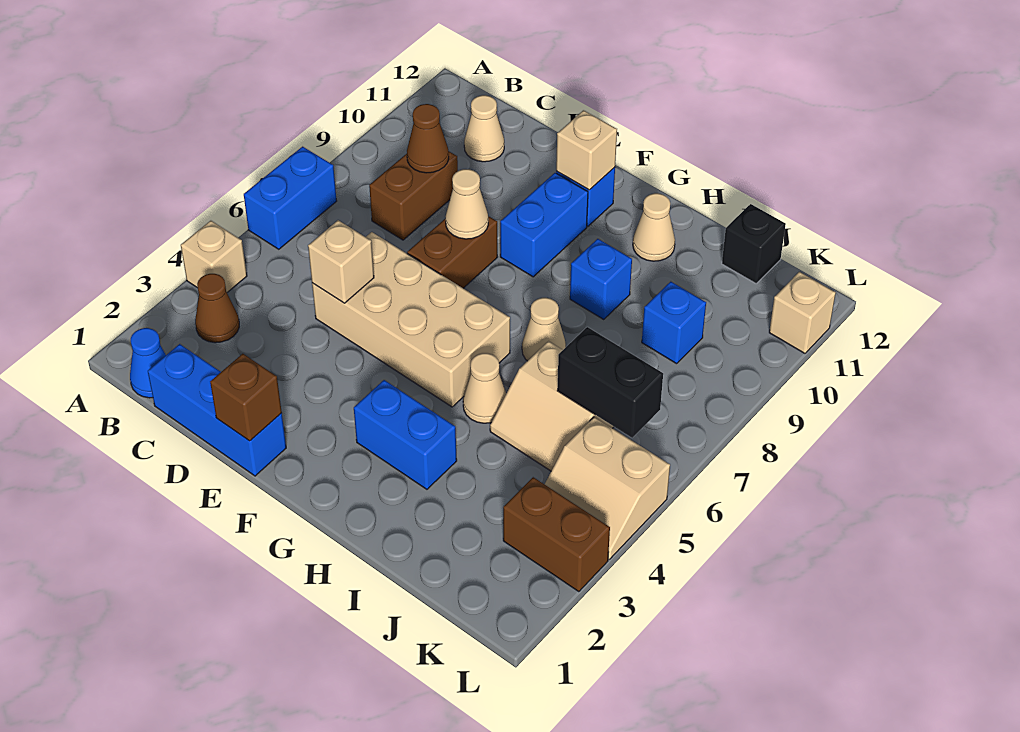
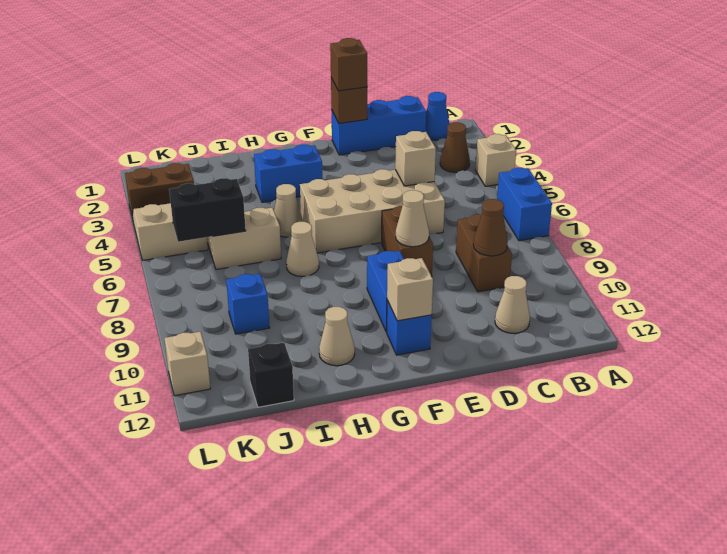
none -> brown 1x1 brick [330,38,367,91]
blue 1x1 brick [570,239,632,319] -> none

